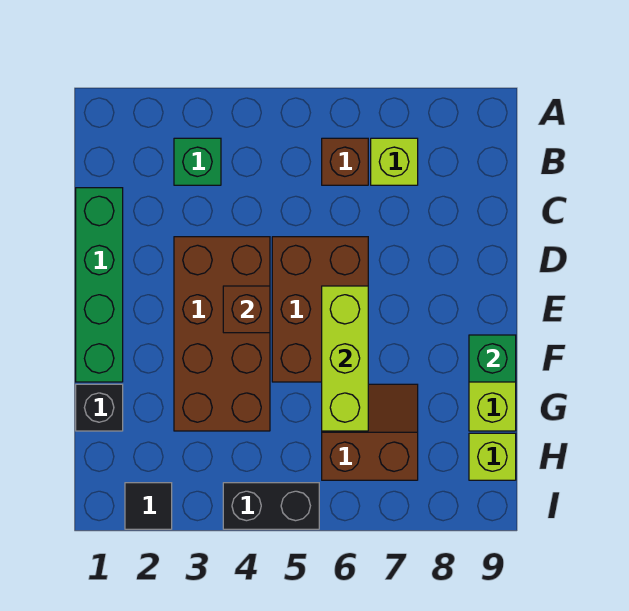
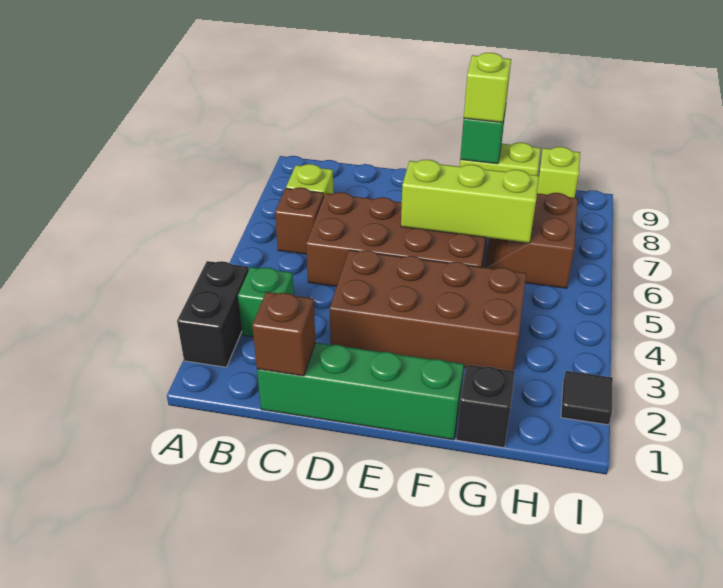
brown 2x3 brick [272,237,368,382] -> brown 2x4 brick [306,192,487,286]
brown 1x1 brick [223,286,270,333] -> brown 1x1 brick moved to [252,292,316,376]
none -> lime 1x1 brick [464,53,511,122]
black 1x2 brick [223,483,319,529] -> black 1x2 brick moved to [177,261,249,367]

